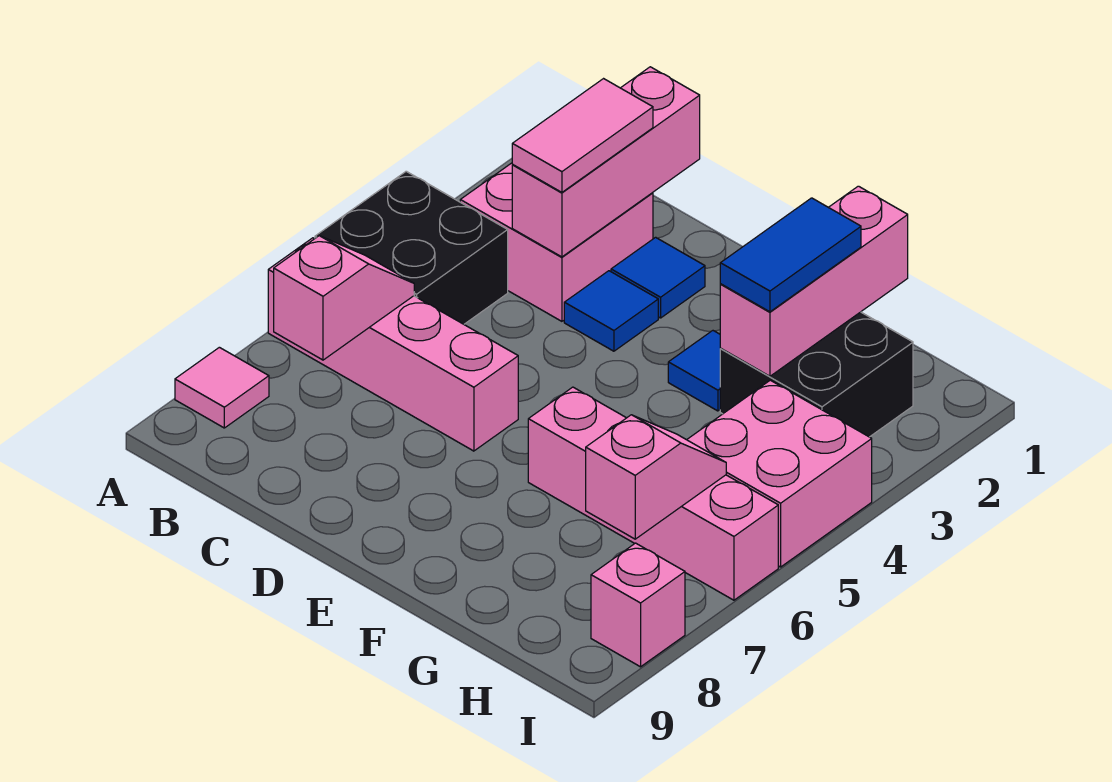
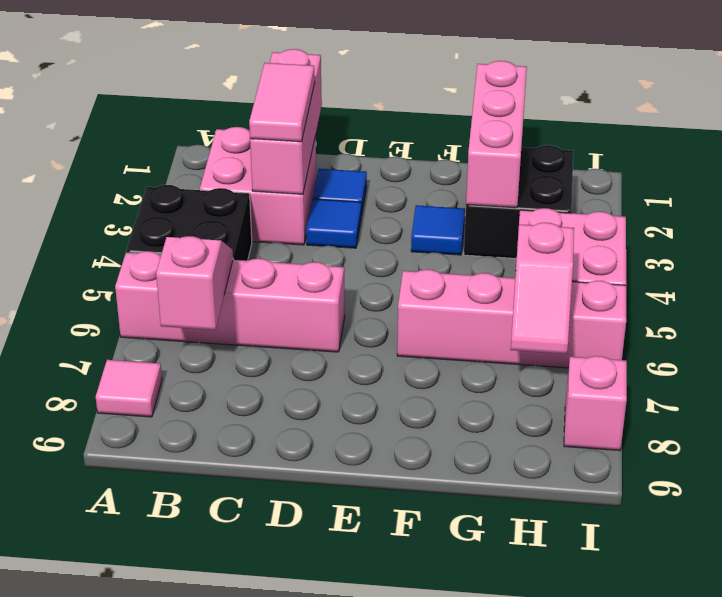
blue 1x2 tile [720,198,861,312] -> none
pink 1x2 slope [586,415,726,539] -> pink 1x2 slope turned to [511,223,574,354]

